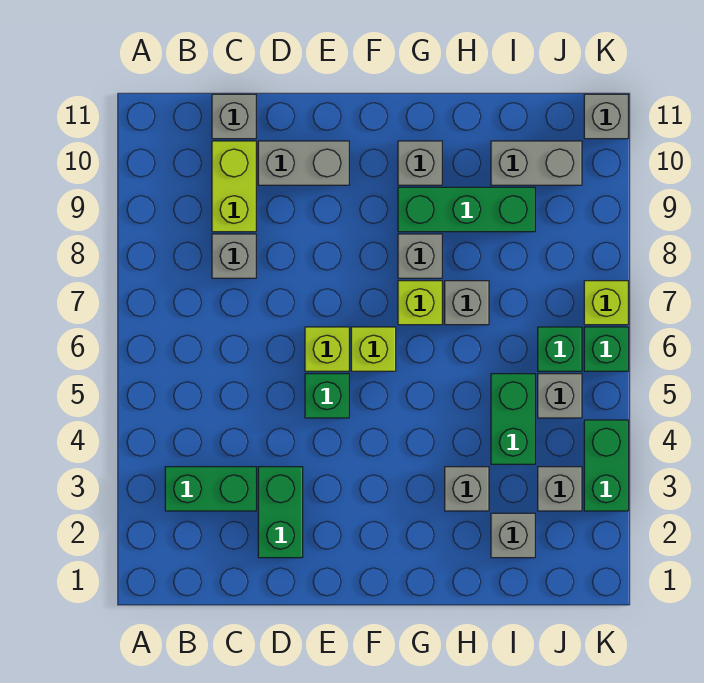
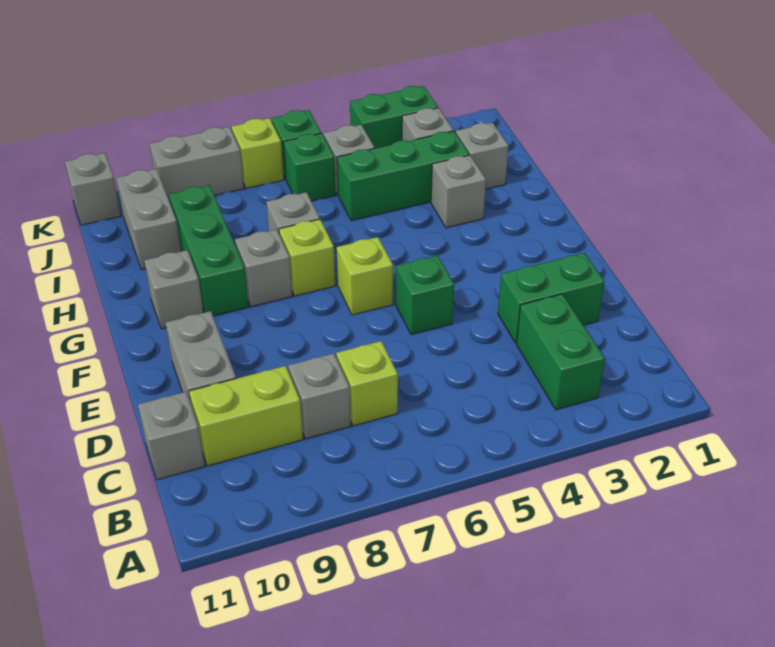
lime 1x1 brick [305,327,349,371] -> lime 1x1 brick moved to [336,341,398,426]
green 1x2 brick [491,374,535,464] -> green 1x3 brick [337,131,469,221]
none -> grey 1x2 brick [150,127,244,202]

